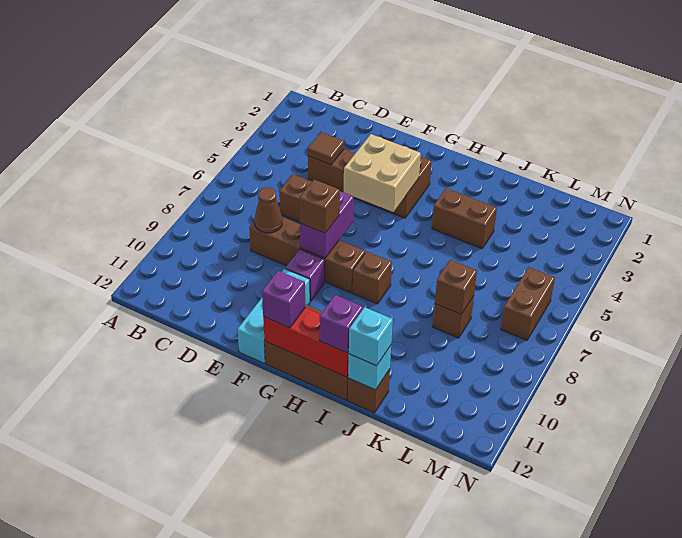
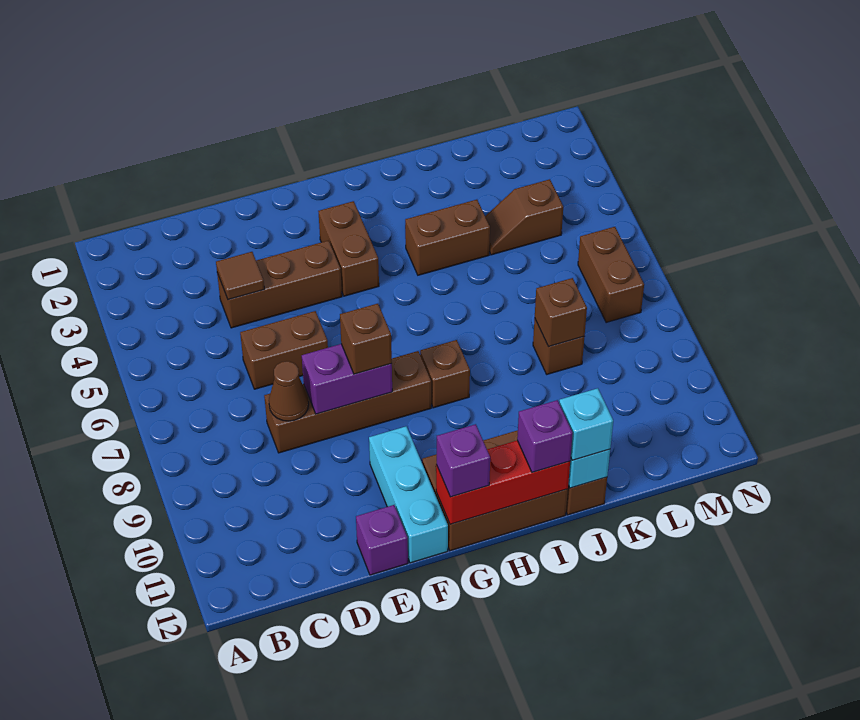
tan 2x2 brick [344,134,421,212] -> none
purple 1x2 brick [300,191,354,258] -> purple 1x2 brick turned to [302,344,392,414]
purple 1x1 brick [285,249,325,301] -> purple 1x1 brick moved to [356,505,408,575]
none -> brown 1x2 slope [485,179,563,255]

